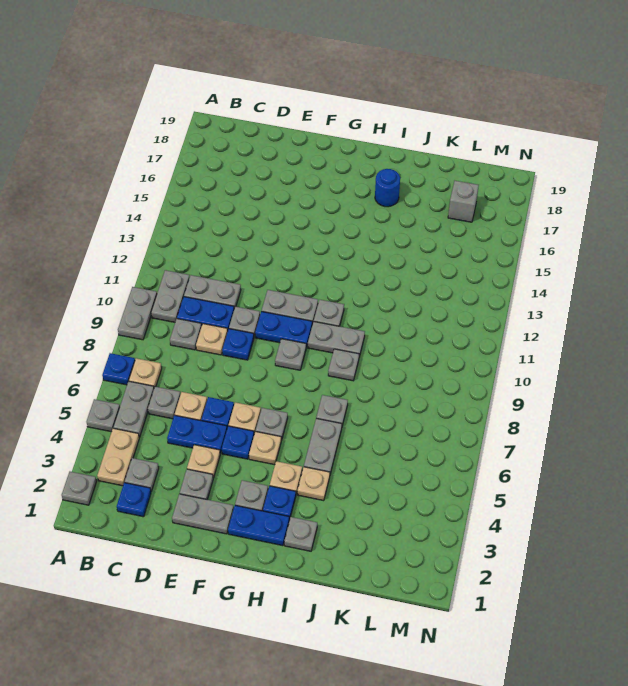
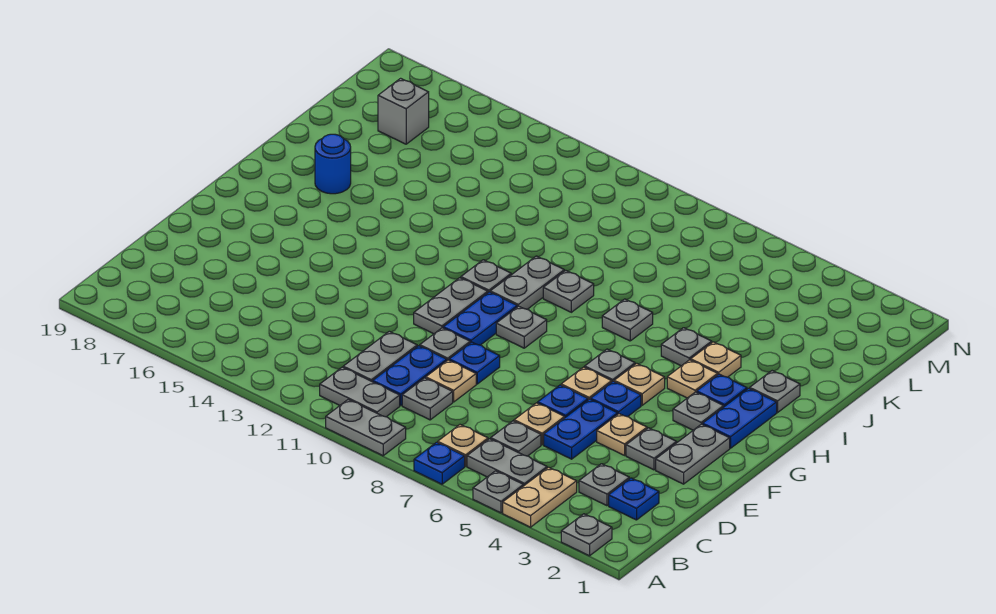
tan 1x2 plate [97,428,139,486] -> tan 1x2 plate turned to [503,467,577,527]
grey 1x2 plate [304,418,342,474] -> grey 1x1 plate [661,328,712,366]

